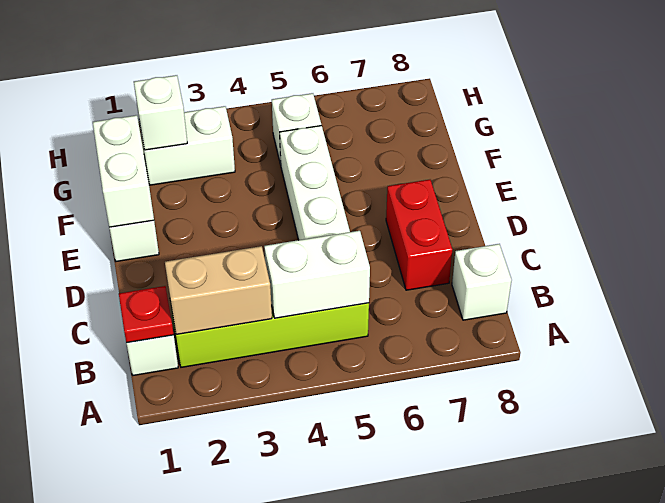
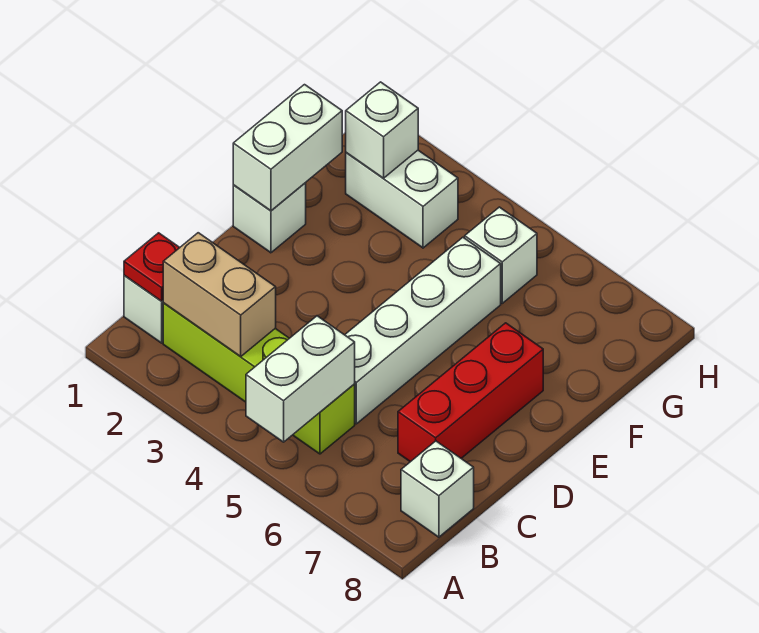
white 1x2 brick [264,231,370,318] -> white 1x2 brick turned to [246,316,355,442]
red 1x2 brick [386,180,452,290] -> red 1x3 brick [398,323,543,462]

